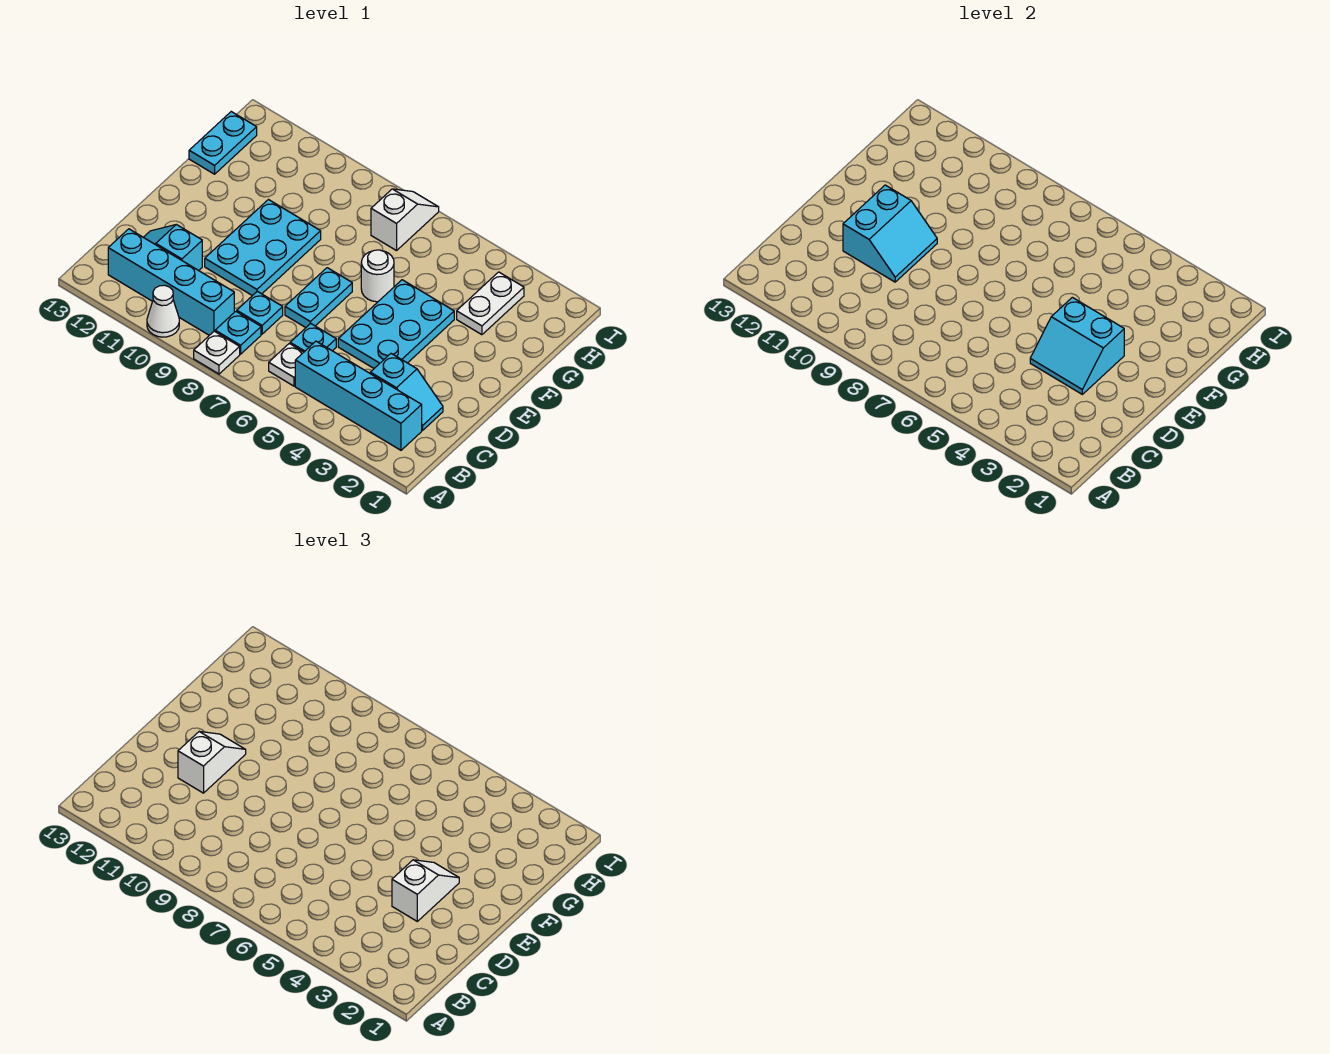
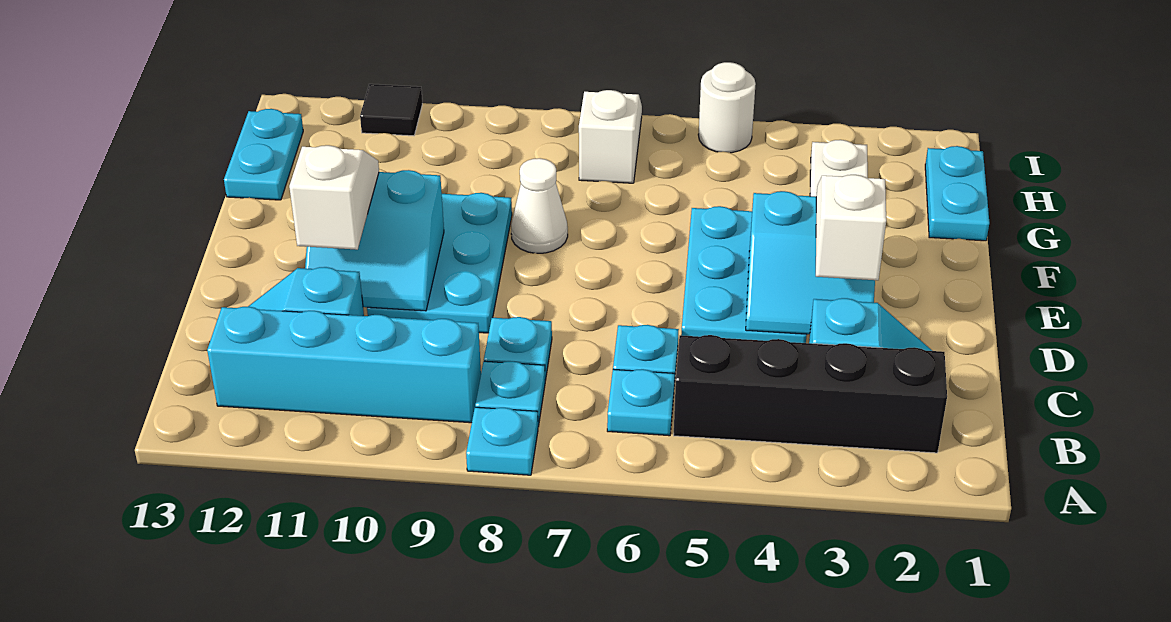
white 1x1 plate [194,331,240,374] -> cyan 1x1 plate [466,407,538,475]
white 1x1 cone [147,285,179,337] -> white 1x1 cone moved to [511,158,568,253]
cyan 1x4 brick [295,341,422,450] -> black 1x4 brick [674,335,947,453]
white 1x1 plate [269,343,304,386] -> cyan 1x1 plate [607,369,675,436]
cyan 1x2 plate [285,268,352,328] -> cyan 1x2 plate moved to [925,146,989,241]
cyan 2x2 slope [843,185,937,282] -> cyan 2x2 slope turned to [305,170,444,311]
white 1x1 round brick [361,250,394,302] -> white 1x1 round brick moved to [698,62,756,153]
none -> black 1x1 tile [360,84,422,136]

